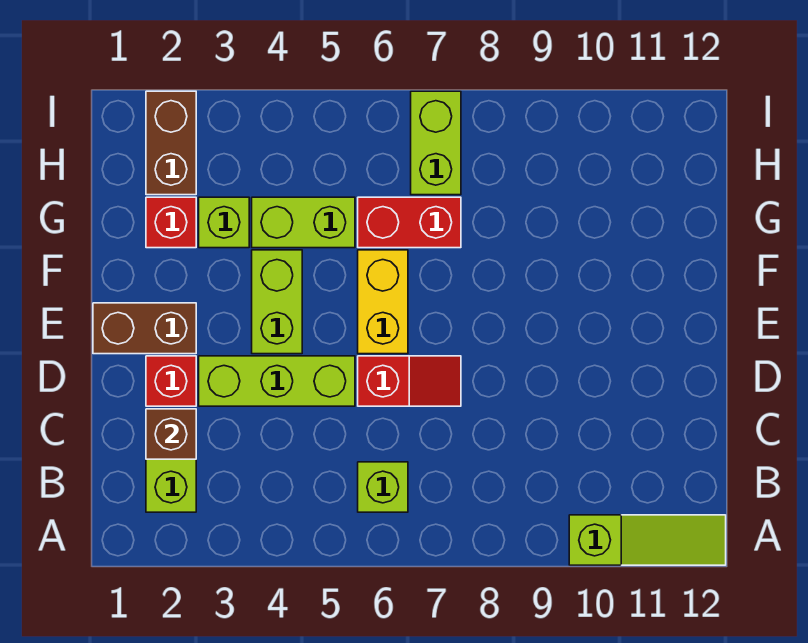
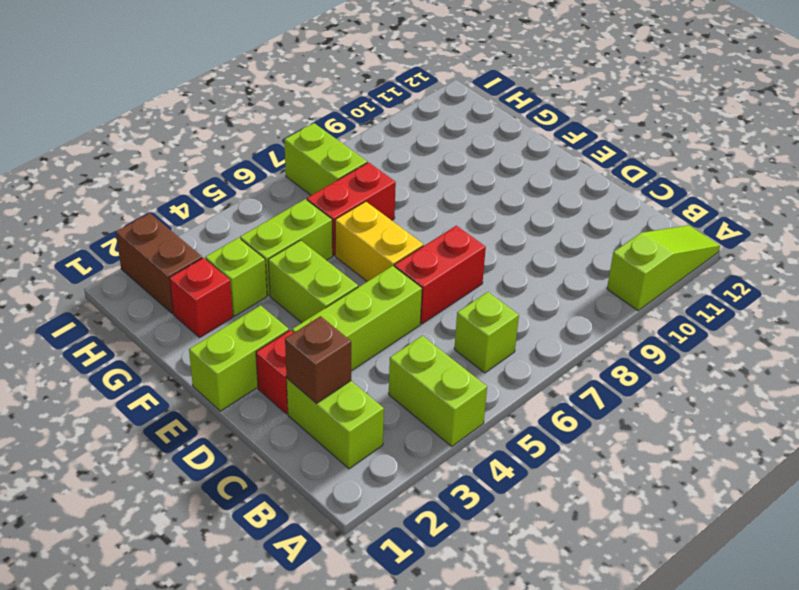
none -> lime 1x2 brick [389,336,487,447]
red 1x2 slope [358,356,461,406] -> red 1x2 brick [394,226,486,324]
brown 1x2 brick [93,303,196,354] -> lime 1x2 brick [189,305,289,411]

